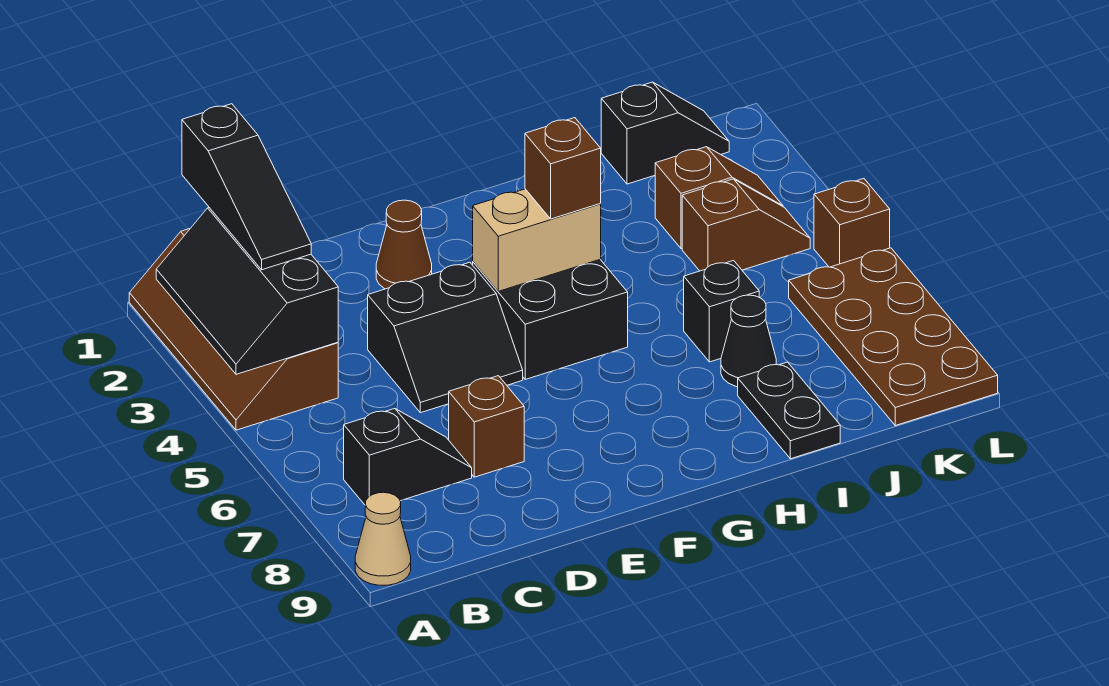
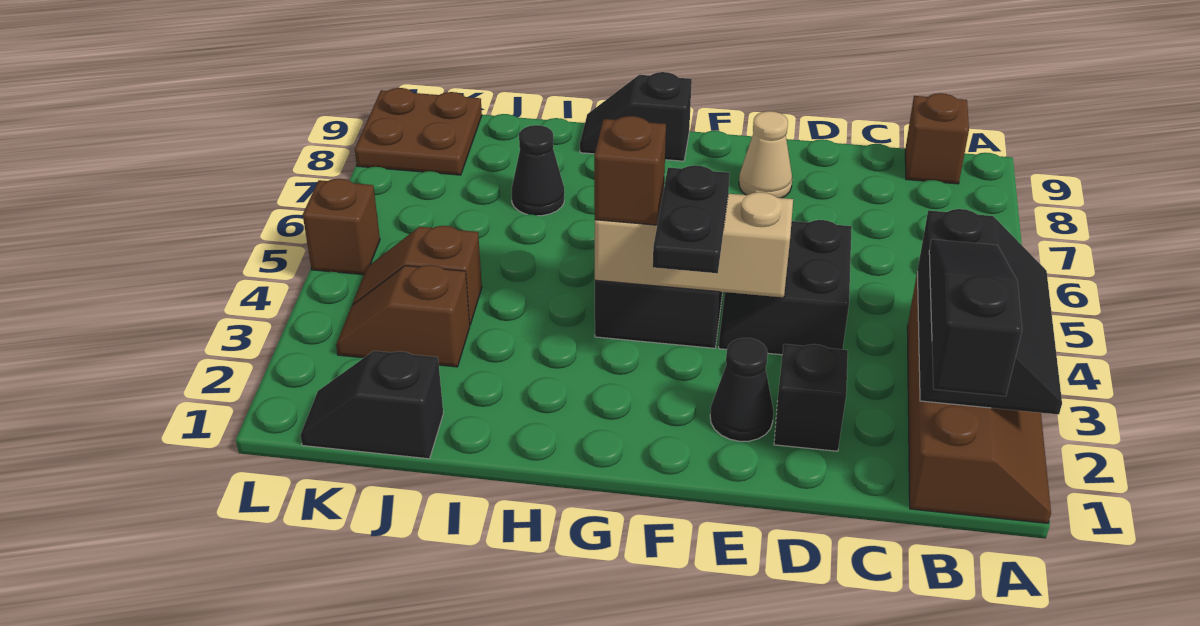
tan 1x1 cone [355,492,411,585] -> tan 1x1 cone moved to [739,111,792,198]
black 1x2 slope [344,409,472,505] -> black 1x2 slope moved to [580,72,692,161]
black 2x2 slope [368,262,523,413] -> black 2x2 slope turned to [719,220,852,355]
brown 1x1 brick [449,376,524,477] -> brown 1x1 brick moved to [905,93,969,184]
brown 1x1 cone [376,200,432,289] -> black 1x1 cone [710,338,774,441]
tan 1x2 brick [473,189,601,291] -> tan 1x3 brick [595,192,793,297]
black 1x1 brick [684,261,759,362] -> black 1x1 brick moved to [774,344,848,451]
black 1x2 plate [738,362,840,459] -> black 1x2 plate moved to [653,165,730,273]
brown 2x4 plate [789,248,998,426] -> brown 2x2 plate [355,88,482,175]

